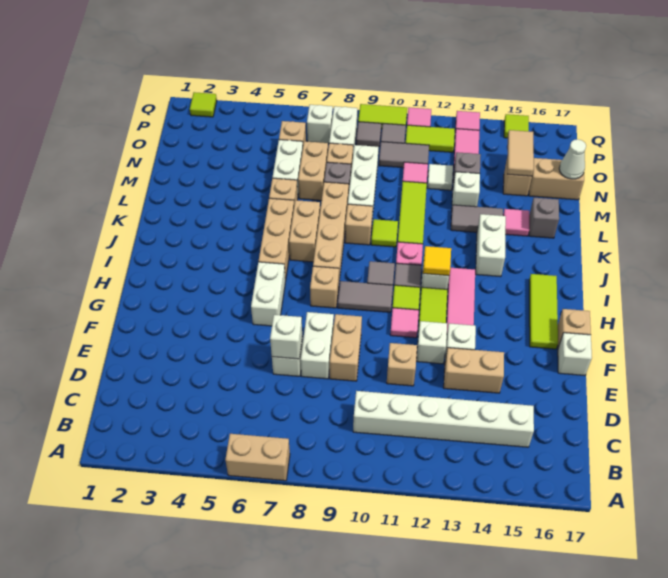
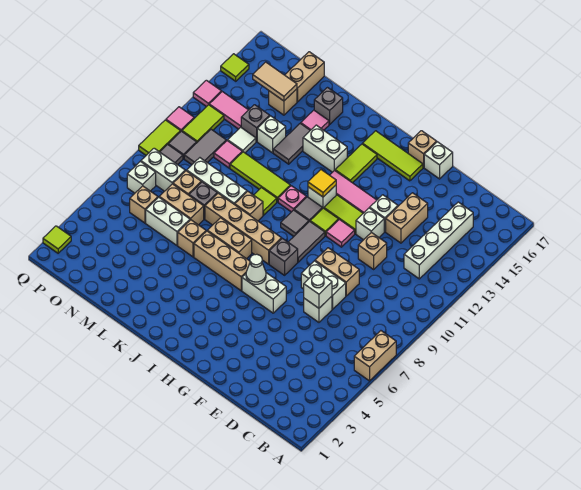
white 1x6 brick [353,391,534,447] -> white 1x4 brick [404,202,473,279]
tan 1x1 brick [310,266,339,308] -> grey 1x1 brick [269,238,298,275]
none -> lime 1x2 tile [335,144,377,183]
white 1x1 cone [559,139,586,179] -> white 1x1 cone moved to [246,254,266,284]

